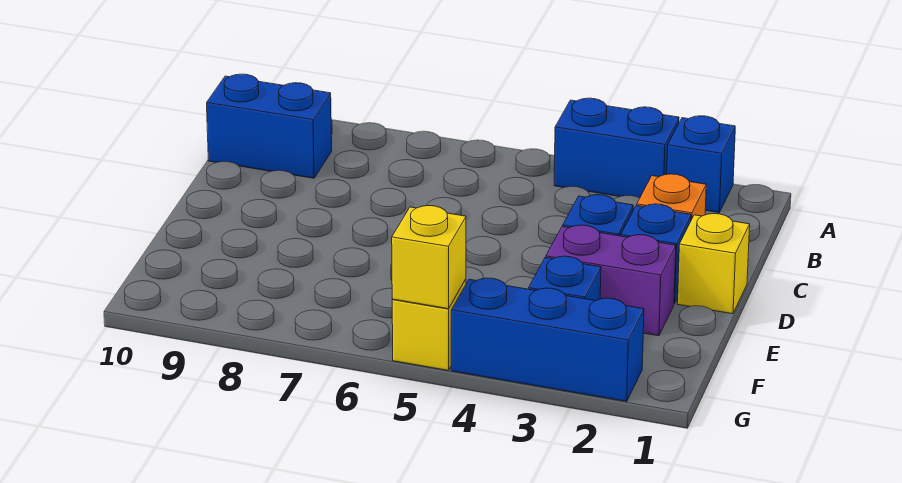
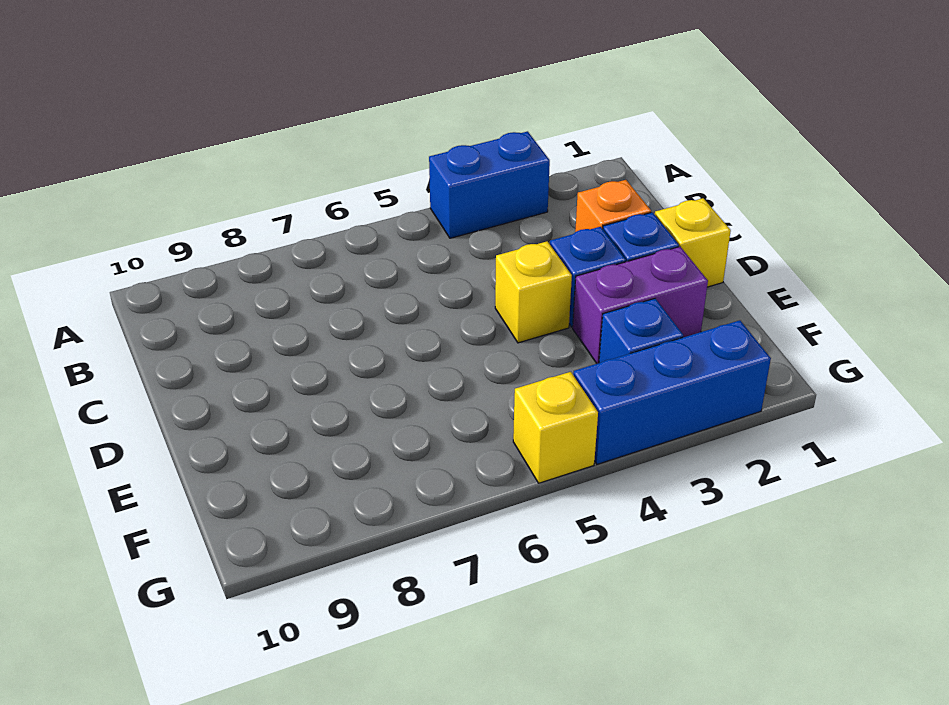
blue 1x1 brick [667,116,735,213] -> none
blue 1x2 brick [207,74,332,178] -> none
yellow 1x1 brick [392,206,466,309] -> yellow 1x1 brick moved to [495,241,572,343]

